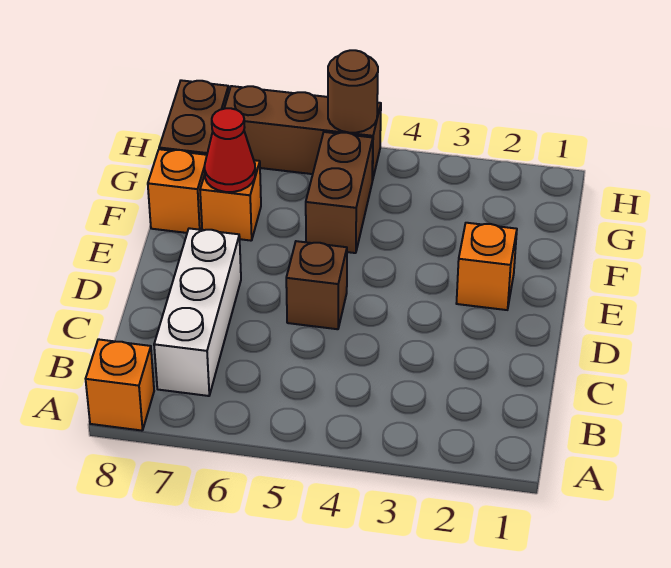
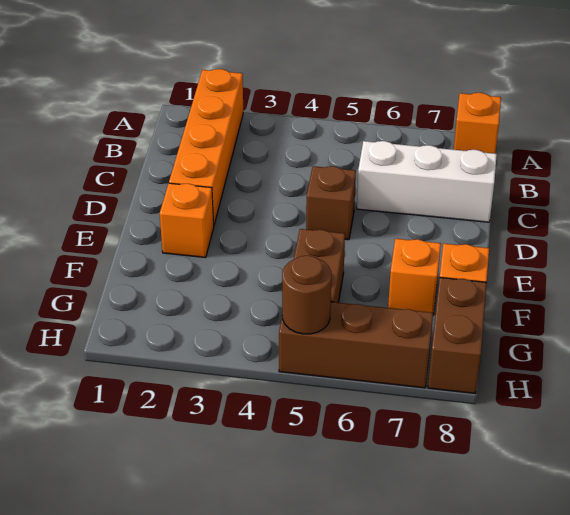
none -> orange 1x4 brick [169,69,243,224]
white 1x3 brick [154,228,241,396] -> white 1x3 brick turned to [357,141,497,222]
red 1x1 cone [205,108,255,192] -> none

